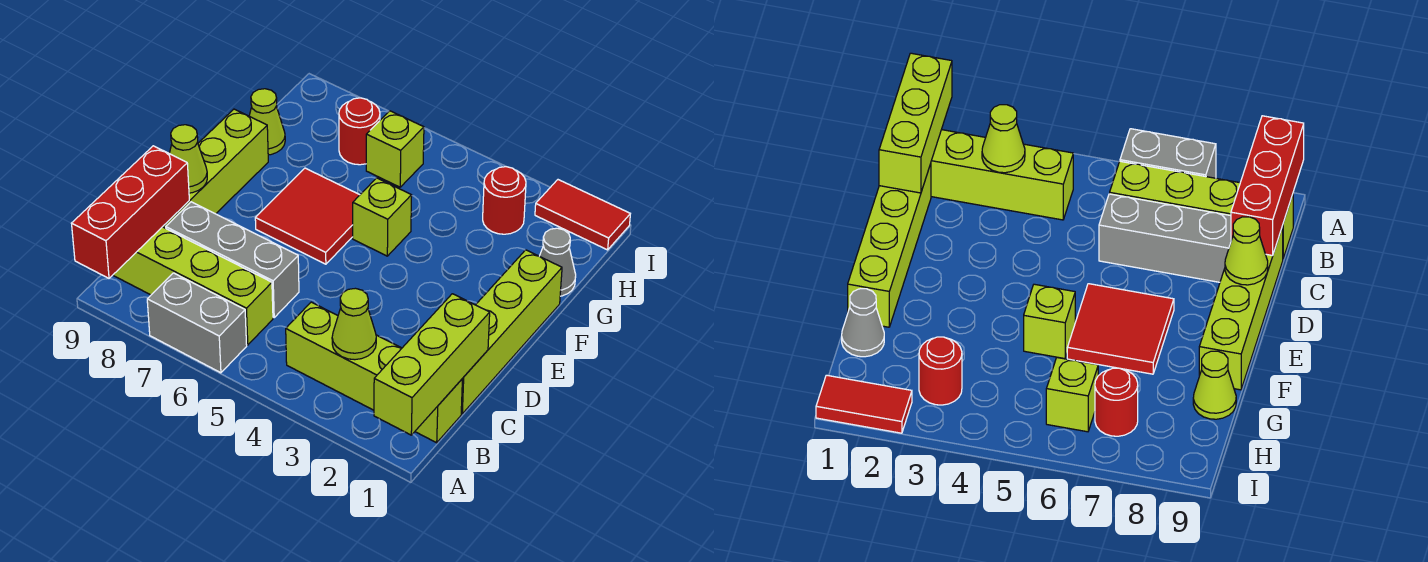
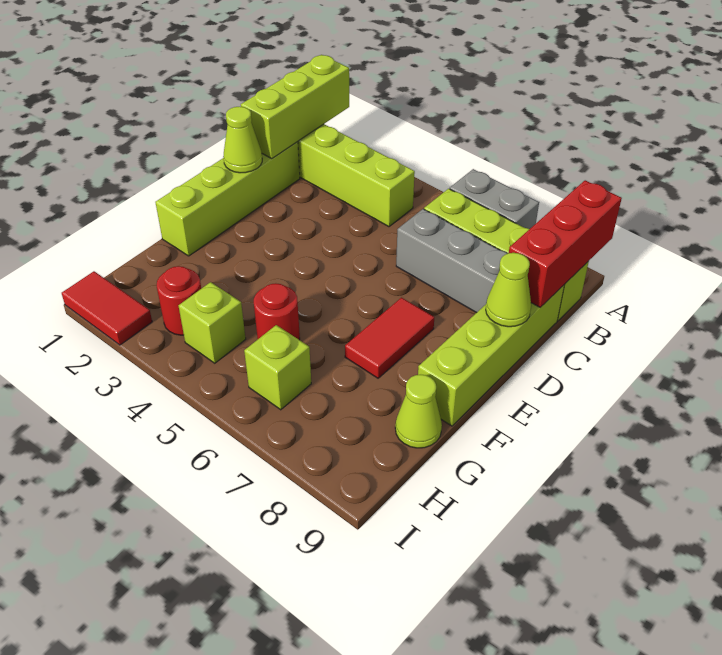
lime 1x1 cone [332,288,376,360] -> lime 1x1 cone moved to [223,107,262,173]
red 2x2 tile [255,168,359,264] -> red 1x2 tile [345,298,434,378]
lime 1x1 brick [353,178,412,256] -> lime 1x1 brick moved to [179,282,246,363]
grey 1x1 cone [540,228,576,296] -> none
red 1x1 round brick [339,98,380,165] -> red 1x1 round brick moved to [254,283,300,340]

